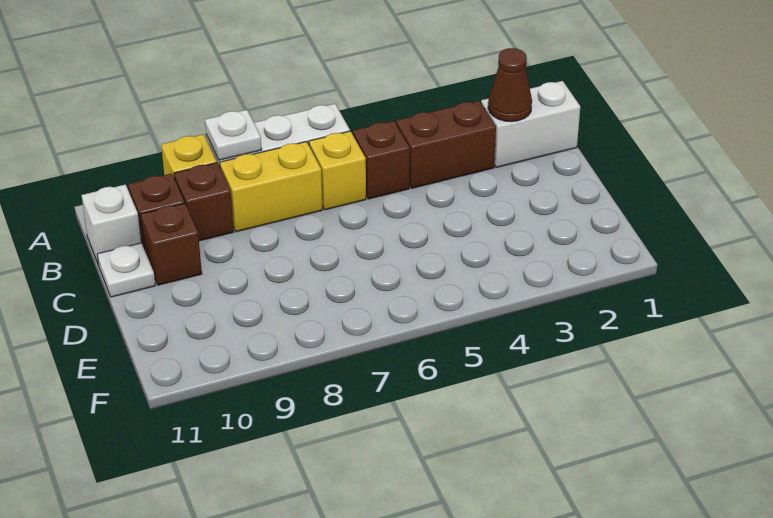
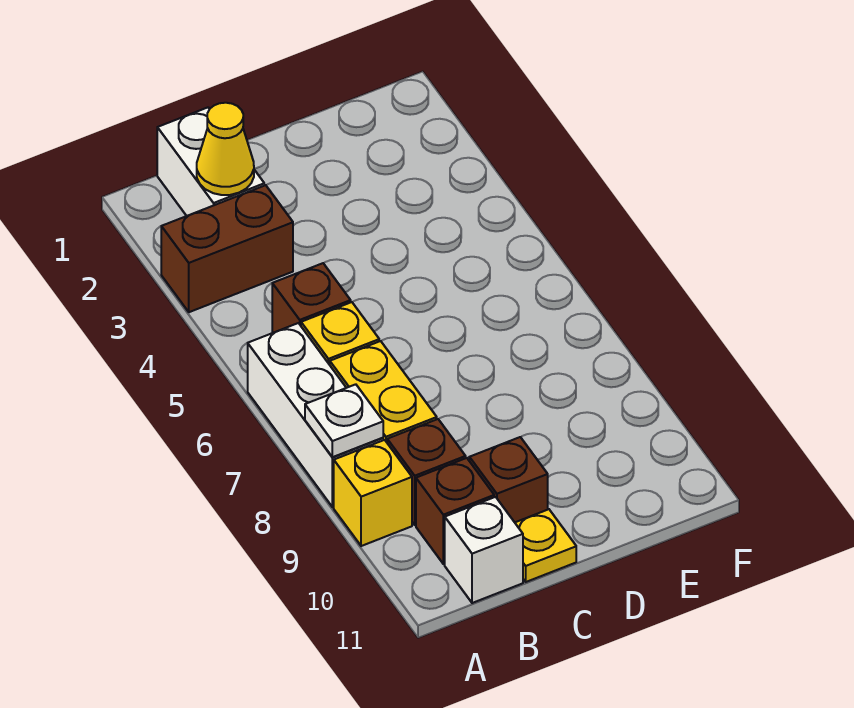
brown 1x1 cone [488,48,532,122] -> yellow 1x1 cone [197,103,254,195]
brown 1x2 brick [396,101,496,188] -> brown 1x2 brick turned to [161,185,293,312]
white 1x1 plate [97,243,155,297] -> yellow 1x1 plate [515,509,576,582]

